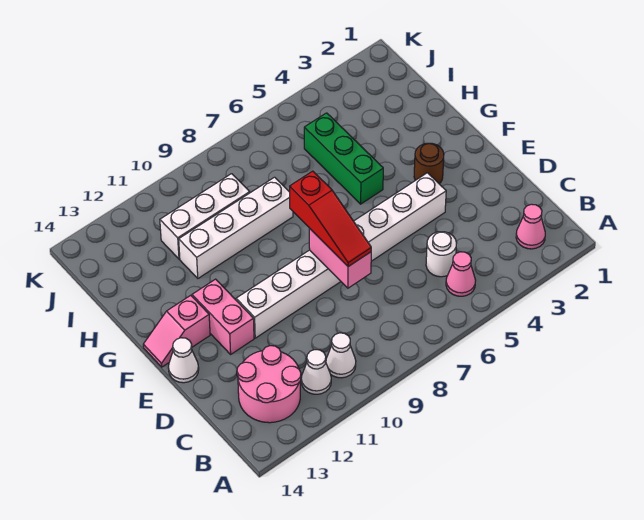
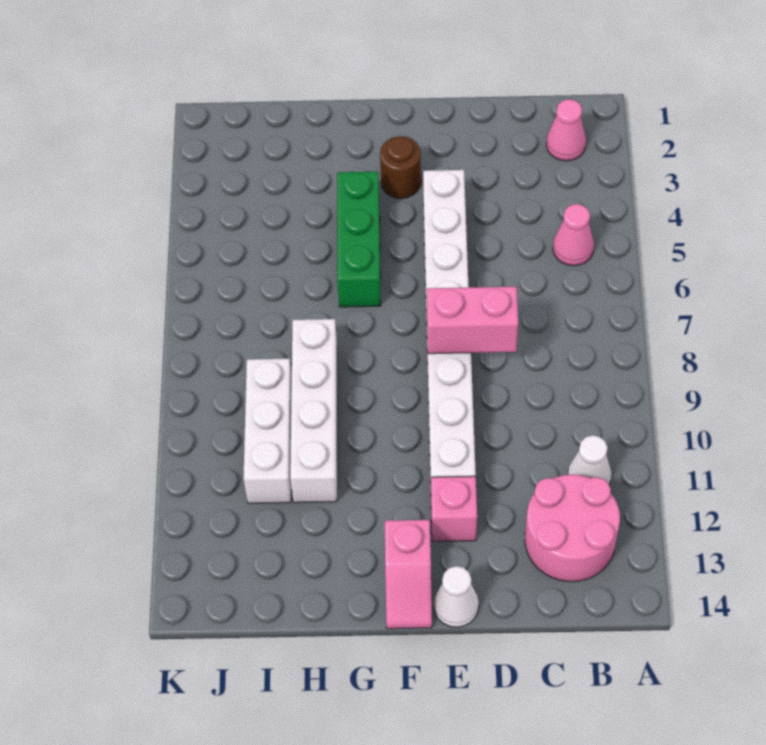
white 1x1 cone [326,333,356,378] -> none
white 1x1 round brick [426,232,456,277] -> none
red 1x3 slope [290,171,371,267] -> none
pink 1x2 brick [192,279,254,354] -> pink 1x1 brick [431,476,477,542]
green 1x3 brick [304,113,383,204] -> green 1x3 brick turned to [337,172,381,307]

